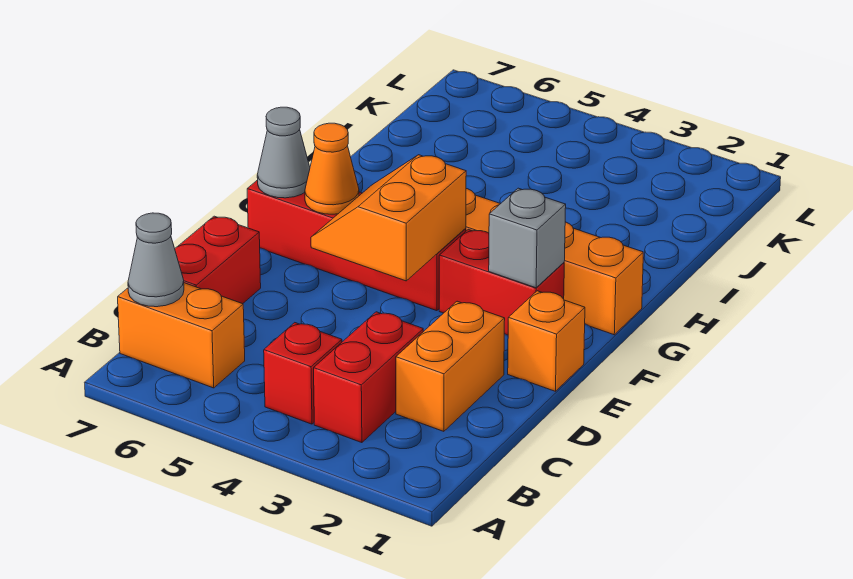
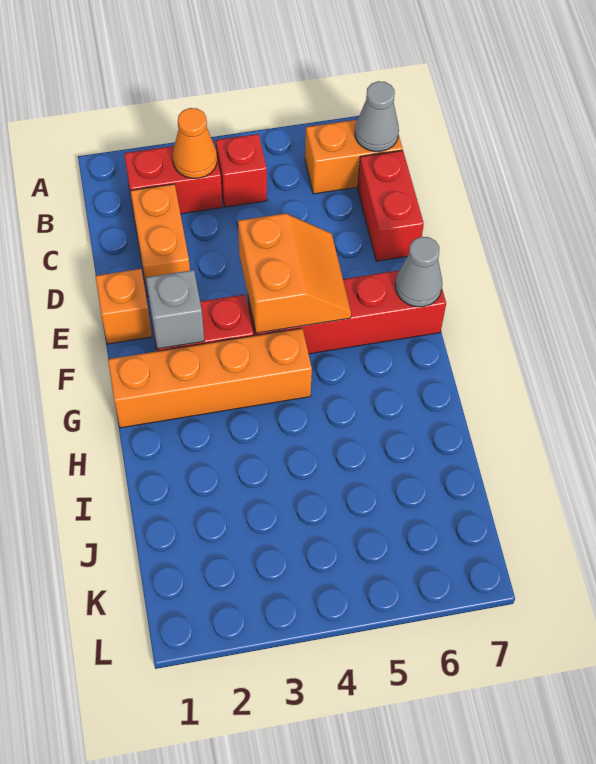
red 1x2 brick [314,312,423,443] -> red 1x2 brick turned to [124,140,222,214]
orange 1x1 cone [305,123,359,214] -> orange 1x1 cone moved to [173,108,217,178]

